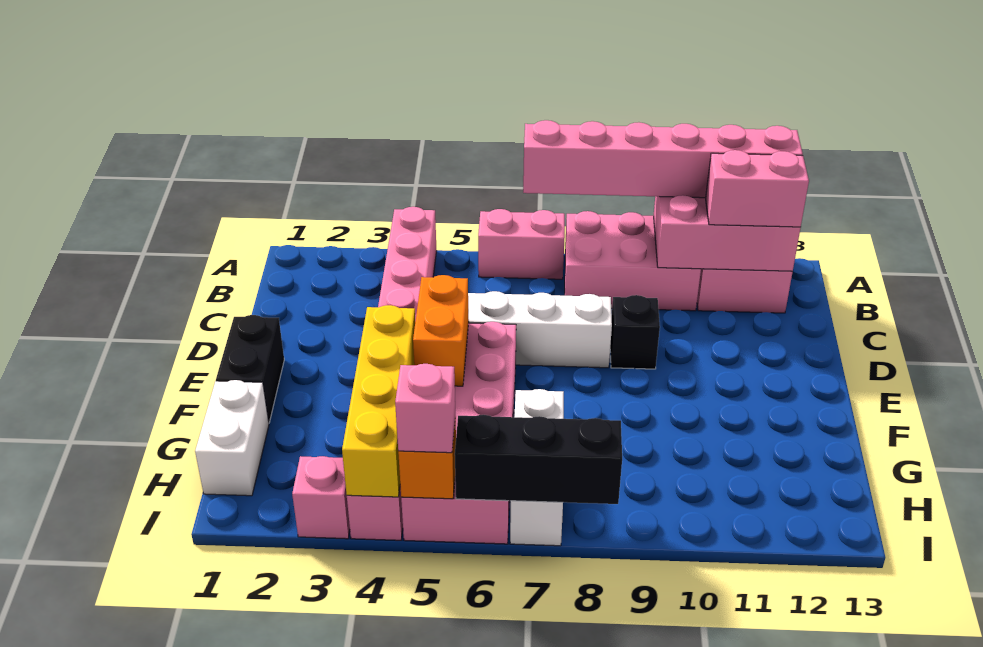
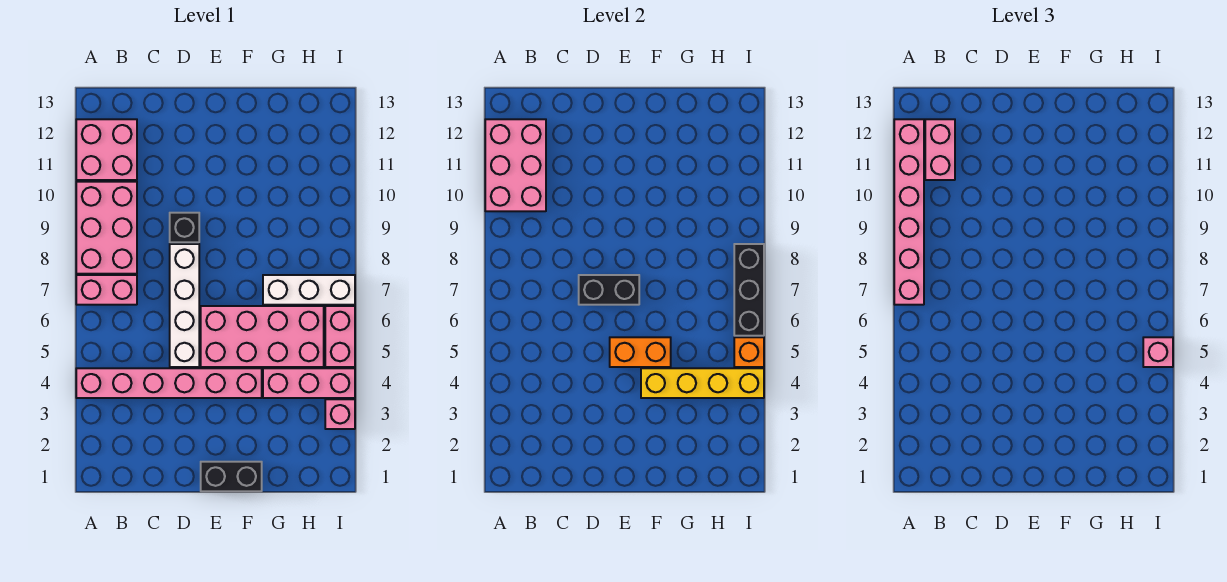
pink 1x2 brick [478,209,565,279] -> pink 1x2 brick turned to [76,275,137,305]
none -> black 1x2 brick [579,275,639,305]
white 1x2 brick [195,380,269,496] -> none

